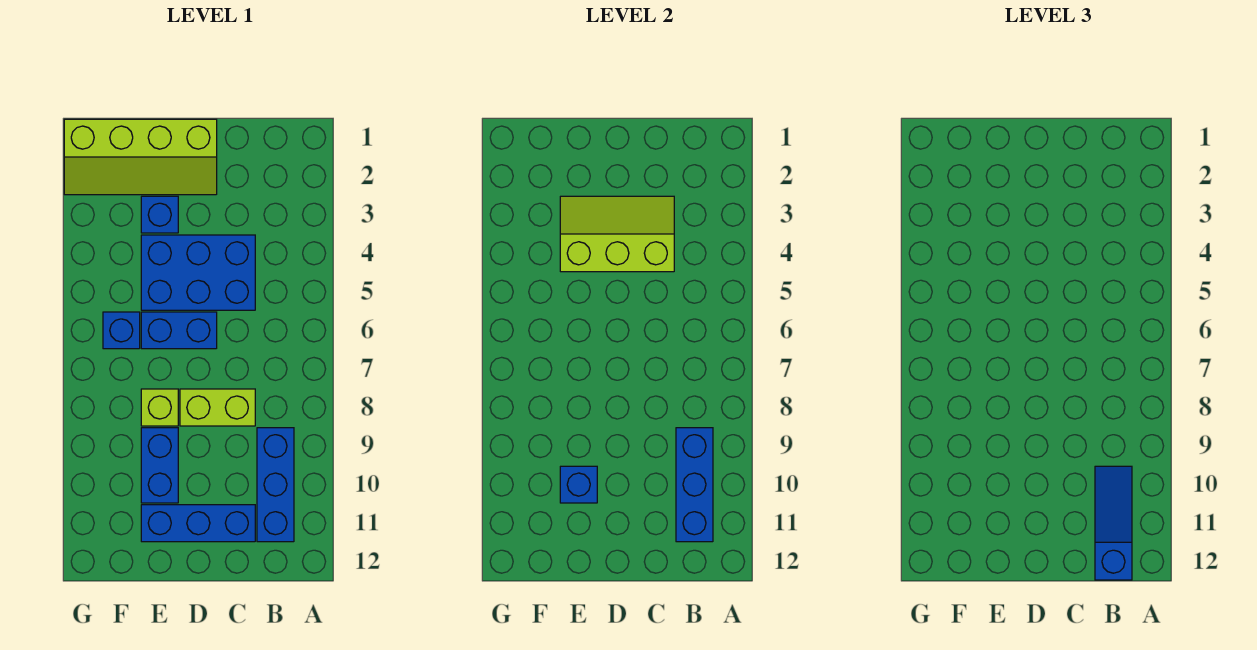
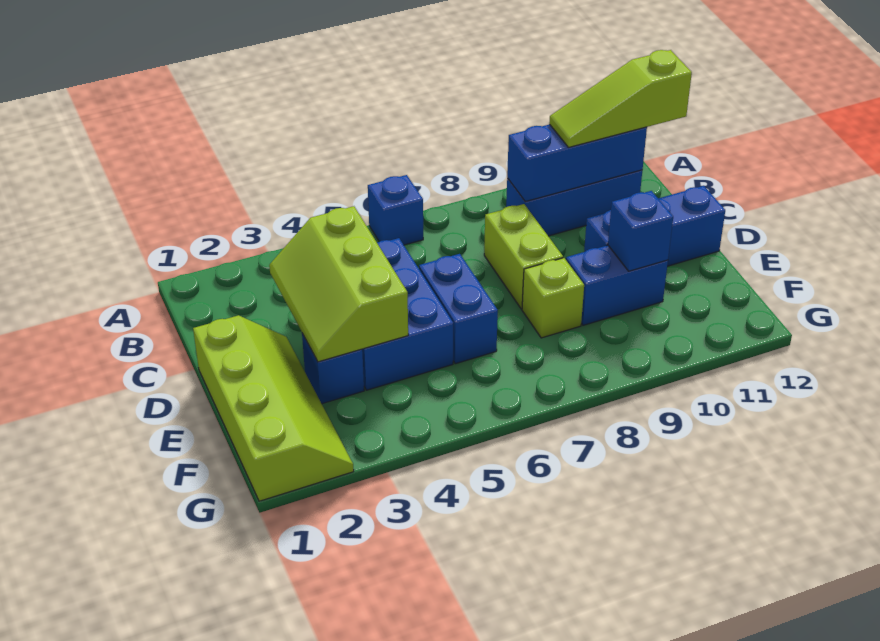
blue 1x3 slope [1095,466,1132,580] -> lime 1x3 slope [549,50,692,147]
blue 1x3 brick [141,505,255,542] -> blue 1x3 brick turned to [584,186,725,266]
blue 1x1 brick [103,312,140,349] -> blue 1x1 brick moved to [368,175,423,245]

